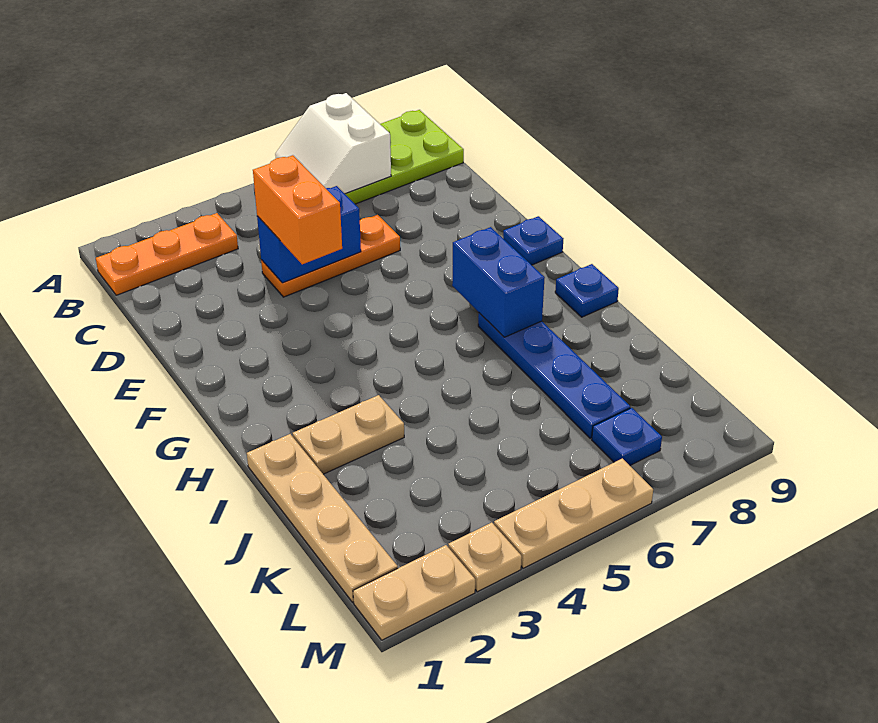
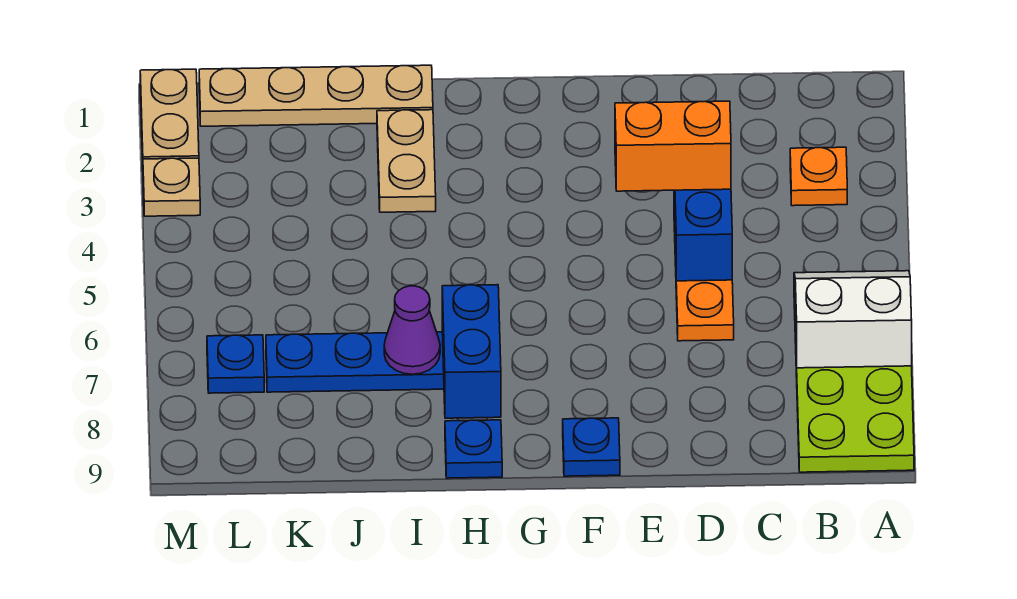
orange 1x3 plate [96,213,238,295] -> orange 1x1 plate [790,147,847,206]
blue 1x2 brick [452,227,545,337] -> blue 1x2 brick turned to [442,285,501,418]
none -> purple 1x1 cone [384,286,440,374]
tan 1x3 plate [494,458,653,568] -> none

